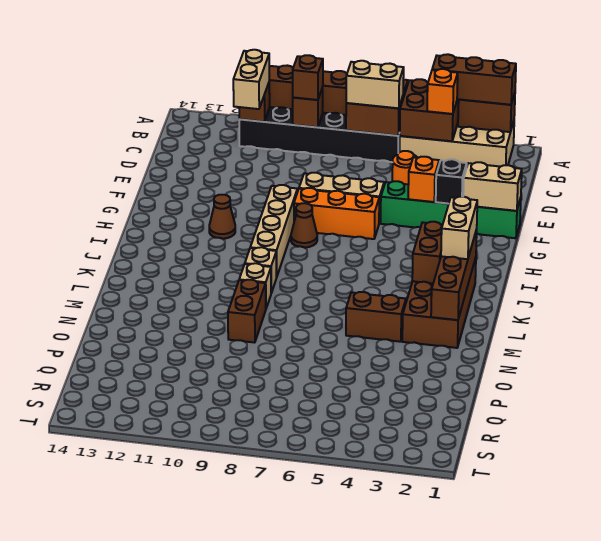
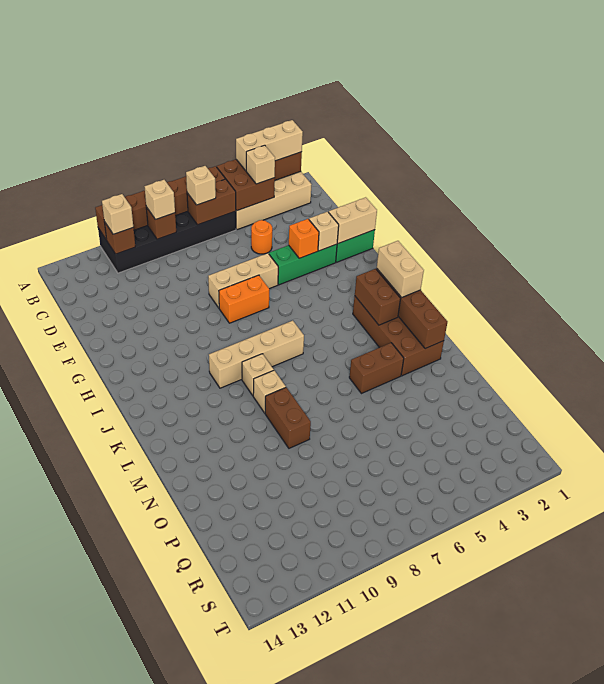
brown 1x3 brick [432,54,516,105] -> tan 1x3 brick [236,120,303,171]
orange 1x1 brick [427,69,458,114] -> tan 1x1 brick [246,145,275,184]
tan 1x2 brick [346,61,404,108] -> tan 1x1 brick [186,166,216,205]
brown 1x1 brick [293,55,323,100] -> tan 1x1 brick [145,180,175,220]
tan 1x2 brick [233,50,269,109] -> tan 1x1 brick [102,194,133,234]
black 1x1 brick [436,159,467,204] -> tan 1x1 brick [309,212,339,251]
orange 1x3 brick [294,188,379,239] -> orange 1x2 brick [219,275,269,323]
tan 1x4 brick [250,185,297,277] -> tan 1x4 brick turned to [209,321,304,388]
brown 1x1 cone [291,203,317,248] -> none
brown 1x1 cone [209,195,235,239] -> none

